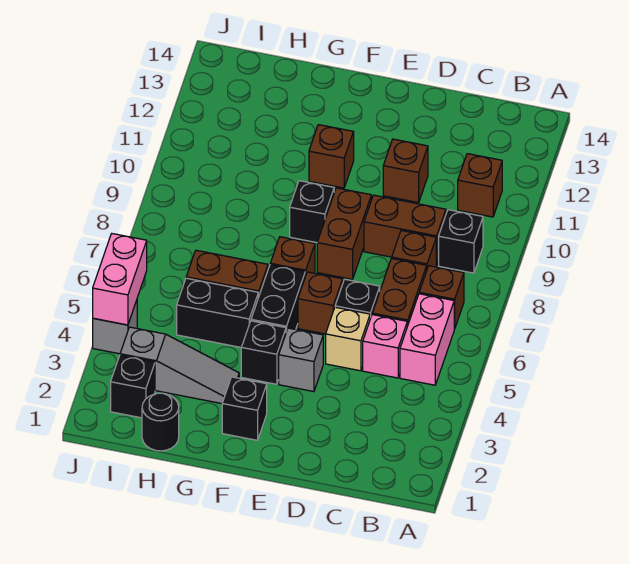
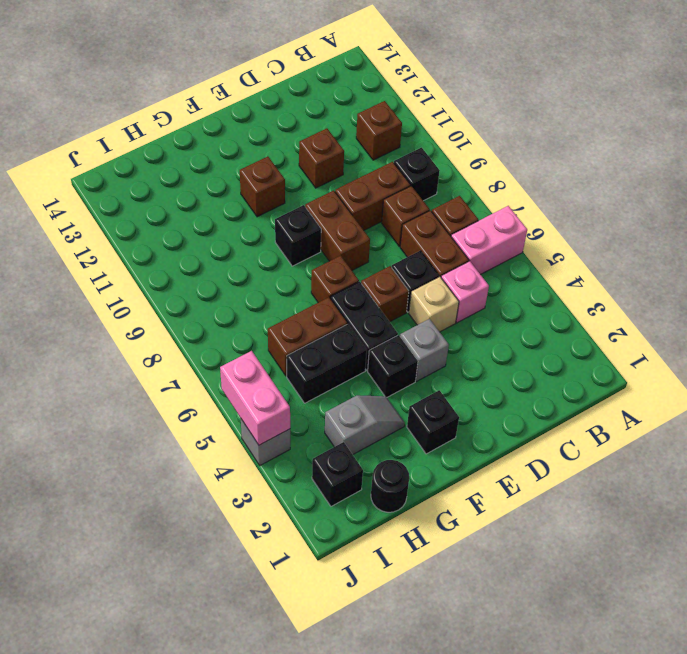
pink 1x2 brick [400,294,454,385] -> pink 1x2 brick turned to [451,206,527,275]
grey 1x3 slope [120,327,239,404] -> grey 1x2 slope [325,395,405,455]

